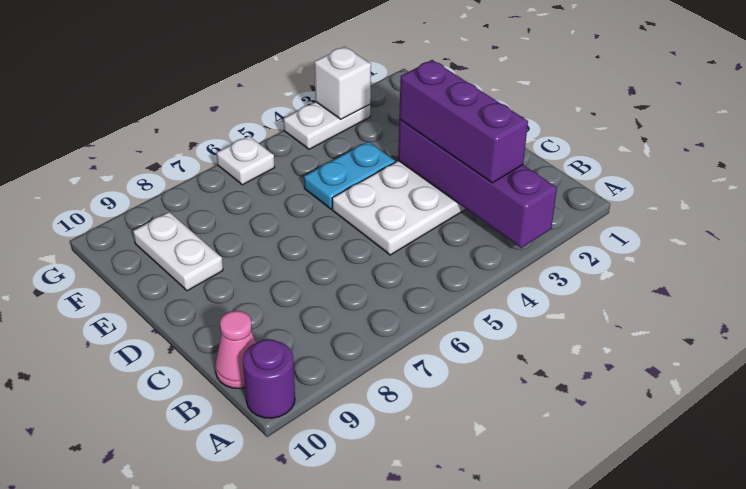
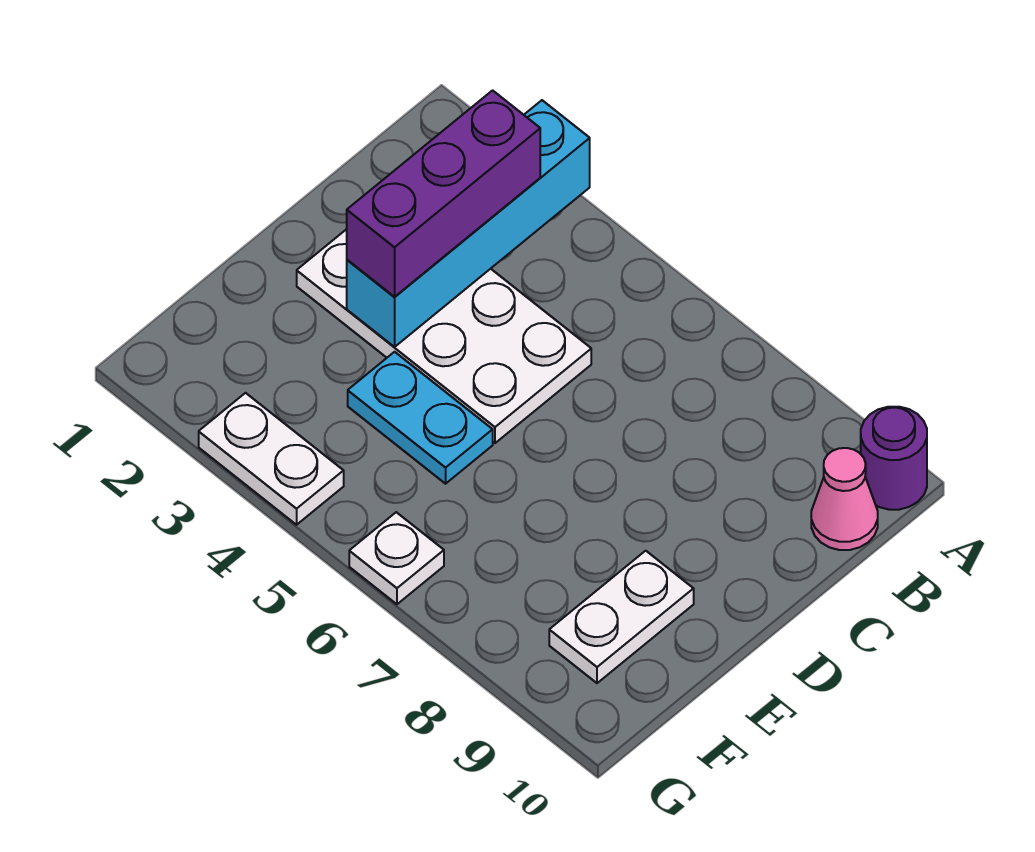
purple 1x4 brick [398,119,557,248] -> cyan 1x4 brick [347,100,590,347]
white 1x1 brick [315,47,371,119] -> none

